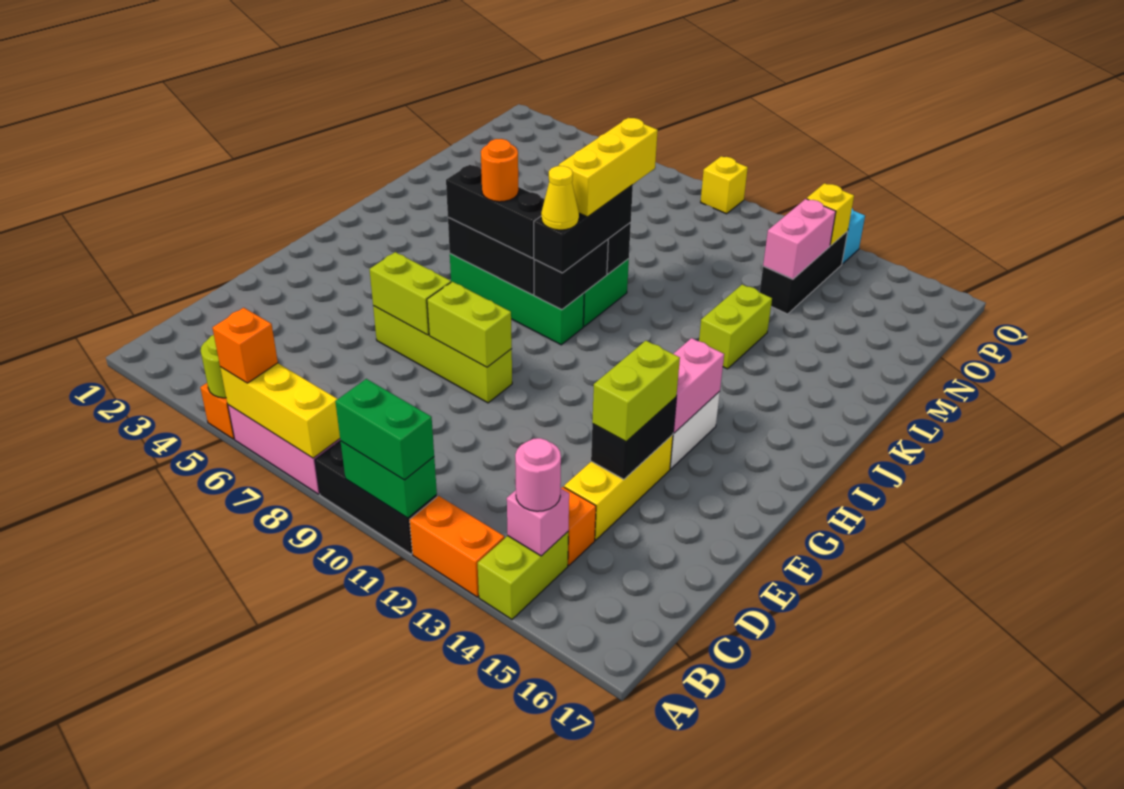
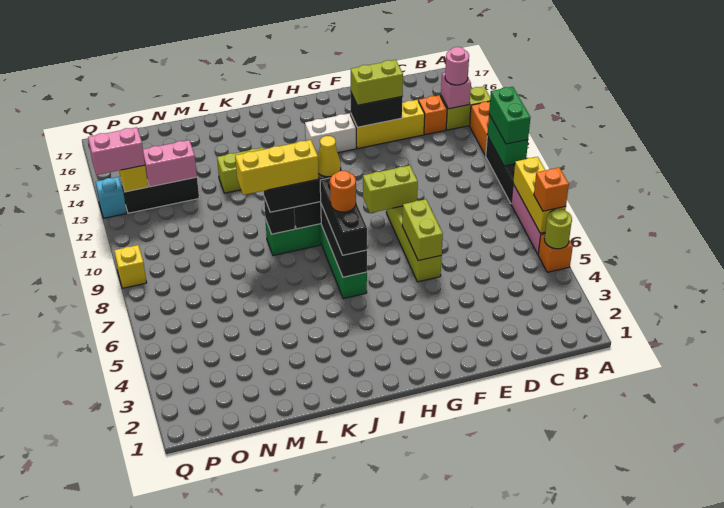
lime 1x2 brick [427,282,512,367] -> lime 1x2 brick turned to [363,165,418,213]
pink 1x2 brick [673,338,724,433] -> pink 1x2 brick moved to [88,127,145,175]

